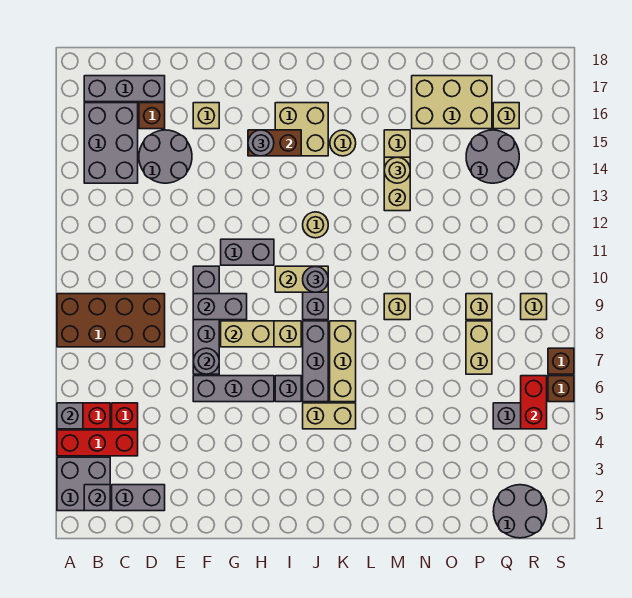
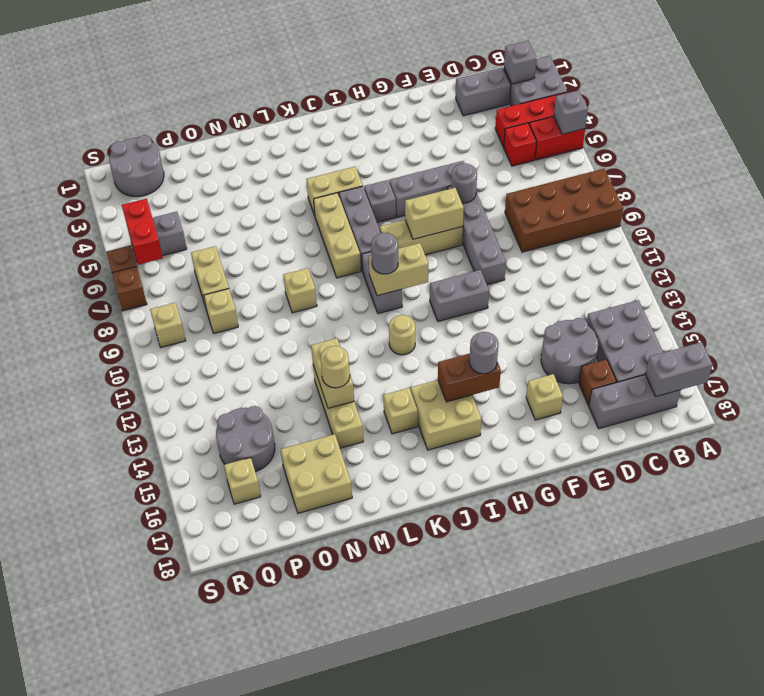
grey 1x2 brick [193,294,247,320] -> grey 1x2 brick moved to [645,342,713,397]
tan 1x1 round brick [330,130,356,156] -> tan 1x1 brick [383,388,418,434]
tan 2x3 brick [412,76,492,129] -> tan 2x2 brick [281,434,352,513]

